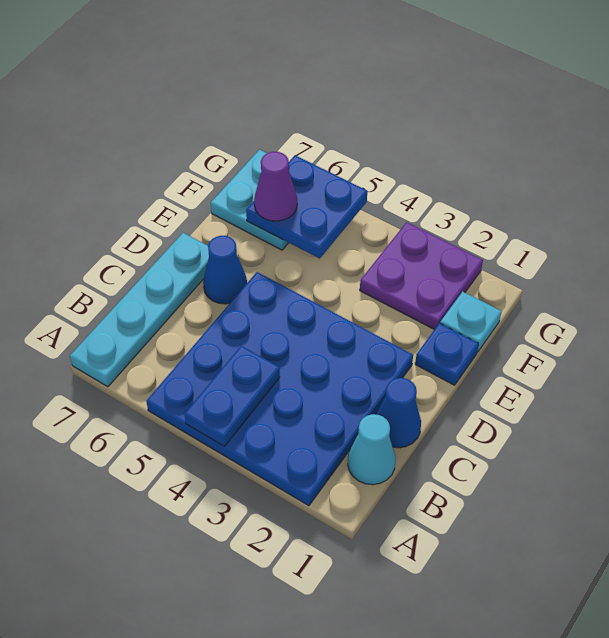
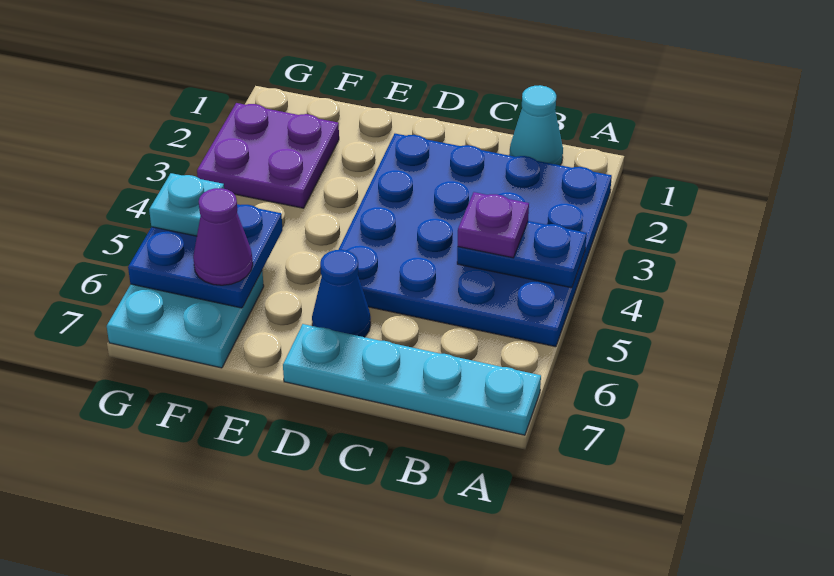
none -> purple 1x1 plate [458,192,529,258]
blue 1x1 cone [376,378,421,448] -> none
blue 1x1 plate [415,323,479,385] -> none
cyan 1x1 plate [440,292,501,352] -> cyan 1x1 plate moved to [149,173,224,236]

